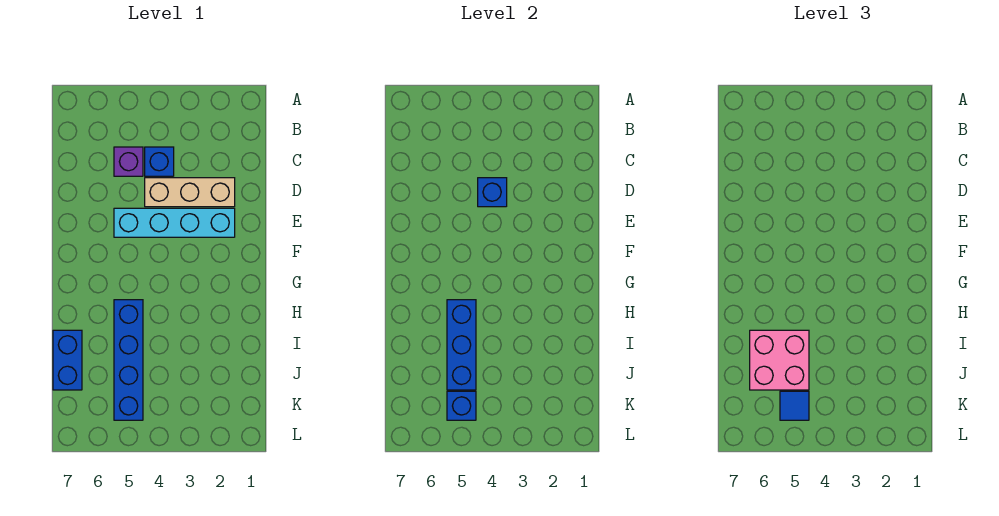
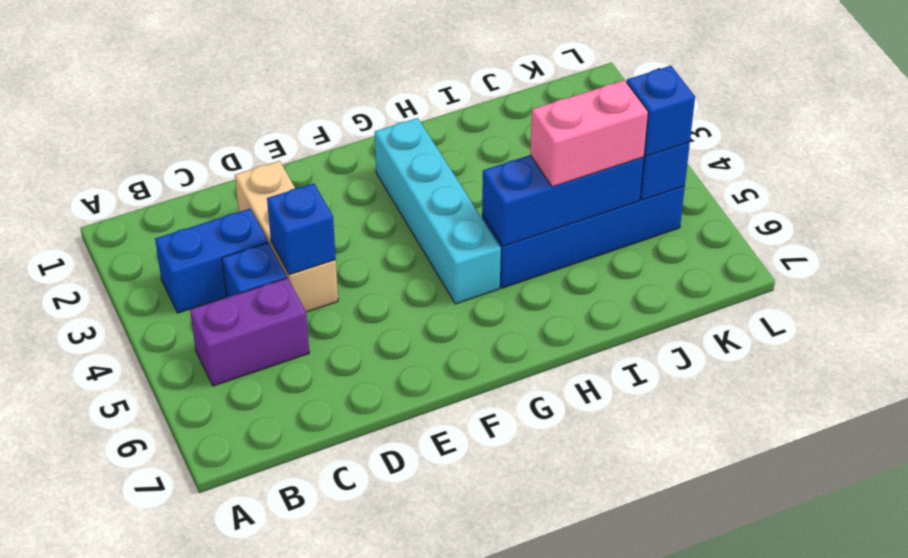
purple 1x1 brick [114,147,143,176] -> purple 1x2 brick [190,278,309,386]
cyan 1x4 brick [114,208,235,237] -> cyan 1x4 brick moved to [375,118,501,304]
pink 2x2 brick [750,330,809,390] -> pink 1x2 brick [530,80,648,187]
blue 1x2 brick [53,330,82,390] -> blue 1x2 brick moved to [155,209,268,313]
blue 1x1 tile [780,391,809,420] -> blue 1x1 brick [627,66,695,156]

